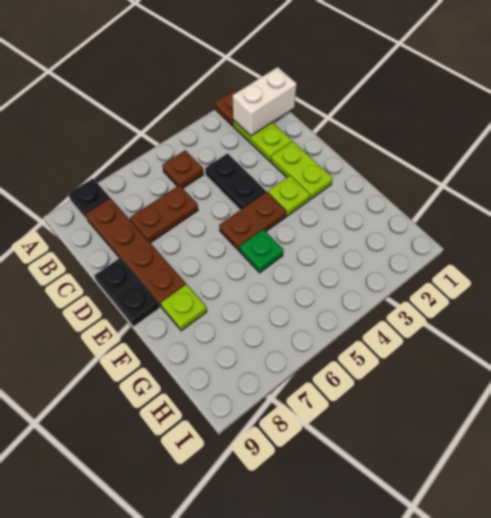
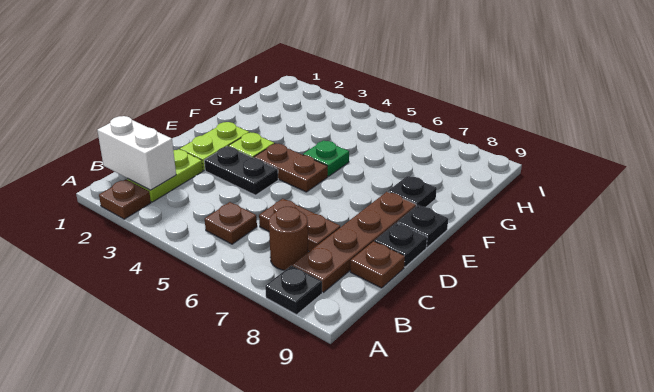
none -> brown 1x1 round brick [269,207,308,270]
black 1x2 plate [205,153,266,210] -> black 1x2 plate turned to [204,146,278,195]
none -> brown 1x1 plate [350,241,405,288]
lime 1x1 plate [161,284,207,331] -> black 1x1 plate [388,176,437,207]

